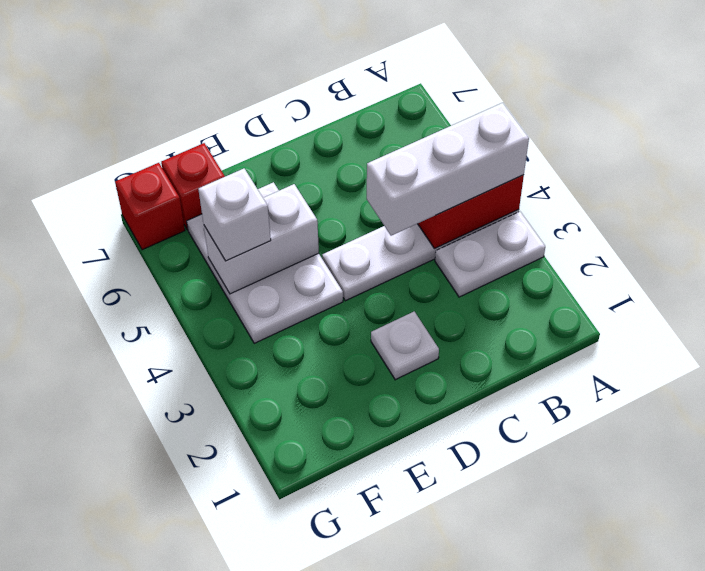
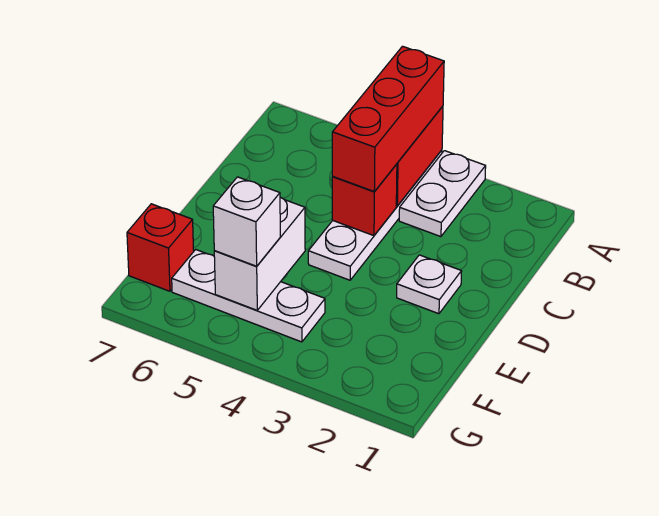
white 1x3 brick [367,103,529,236] -> red 1x3 brick [332,46,444,192]
white 2x3 plate [187,182,343,343] -> white 1x3 plate [172,250,325,342]
red 1x1 brick [115,163,185,250] -> red 1x1 brick moved to [332,164,397,236]

